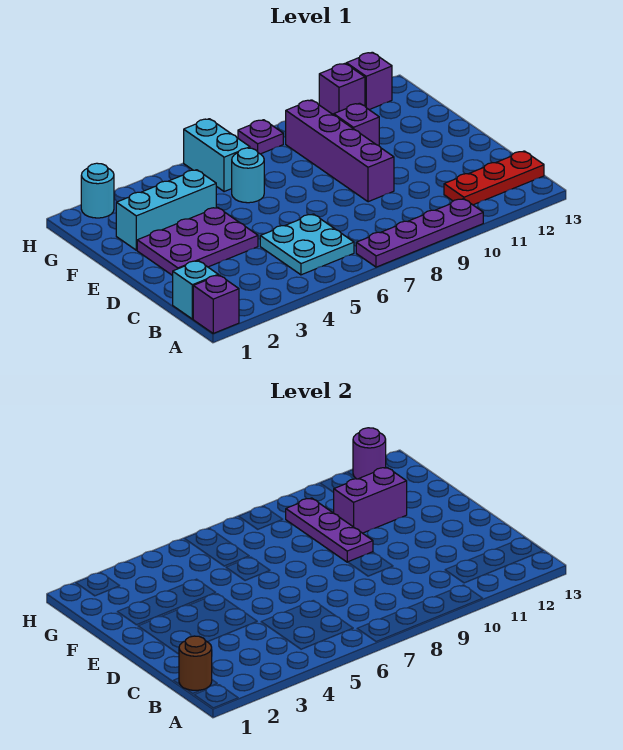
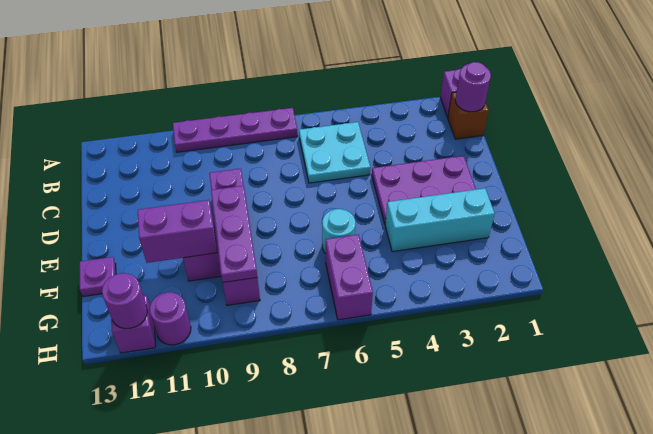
cyan 1x1 brick [173,261,218,319] -> brown 1x1 brick [448,92,489,139]
brown 1x1 round brick [179,636,212,690] -> purple 1x1 round brick [455,62,491,112]
red 1x3 plate [444,151,544,205] -> none
cyan 1x2 brick [184,119,250,192] -> purple 1x2 brick [326,234,373,320]
cyan 1x1 round brick [81,163,114,218] -> none
purple 1x1 plate [238,120,283,154] -> purple 1x1 plate moved to [80,257,116,297]
purple 1x1 brick [319,63,365,115] -> purple 1x1 round brick [149,292,191,345]

